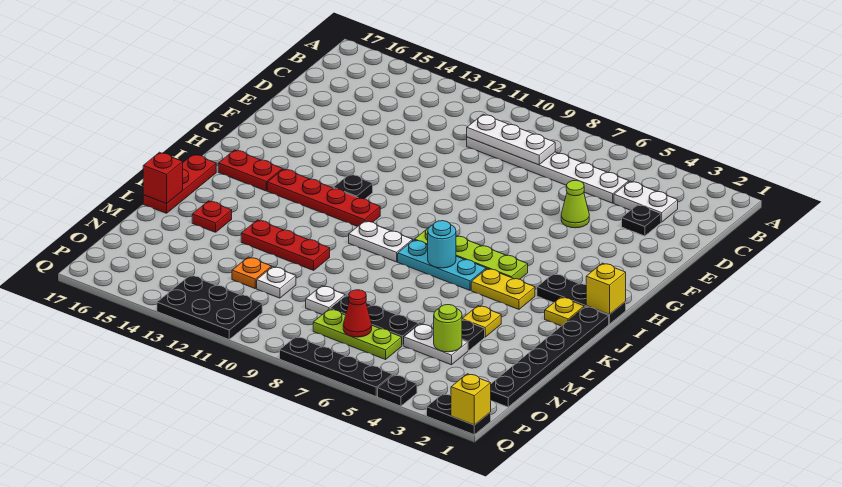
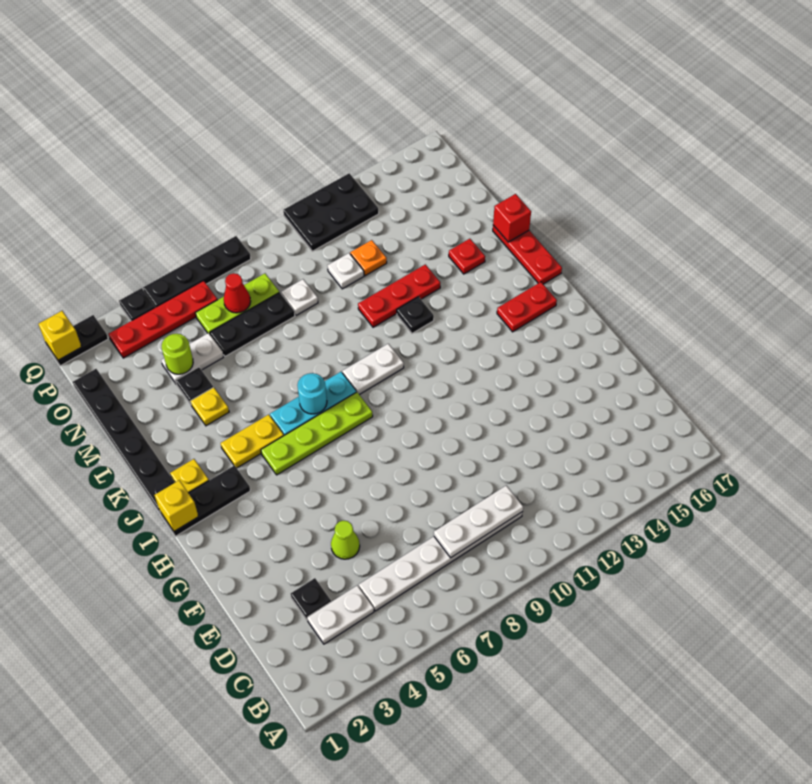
black 1x1 plate [333,174,373,199] -> black 1x1 plate moved to [397,297,434,333]
red 1x4 plate [267,169,380,227] -> red 1x4 plate moved to [109,281,218,358]

